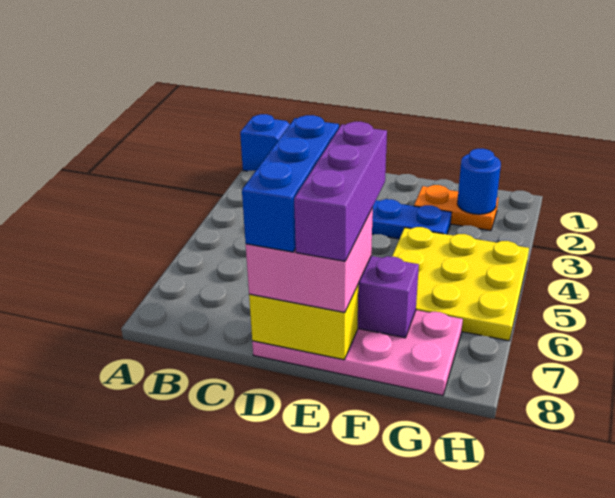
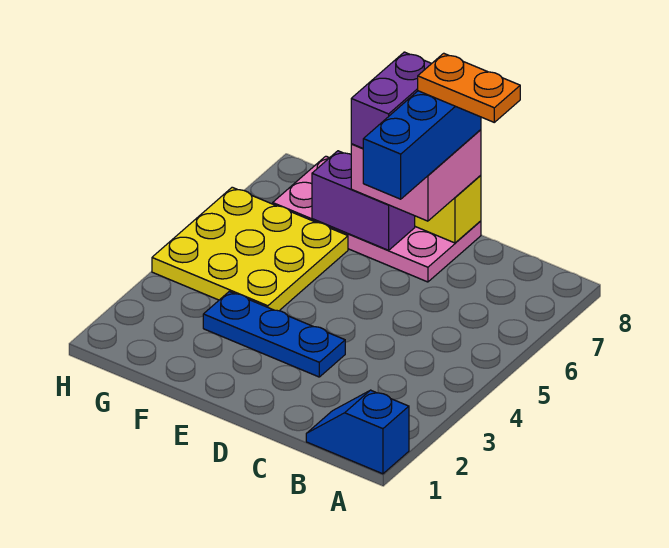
purple 1x3 brick [294,122,387,261] -> purple 1x2 brick [351,52,432,148]
orange 1x2 plate [414,185,498,231] -> orange 1x2 plate moved to [418,53,520,122]
blue 1x1 round brick [457,149,501,214] -> none

